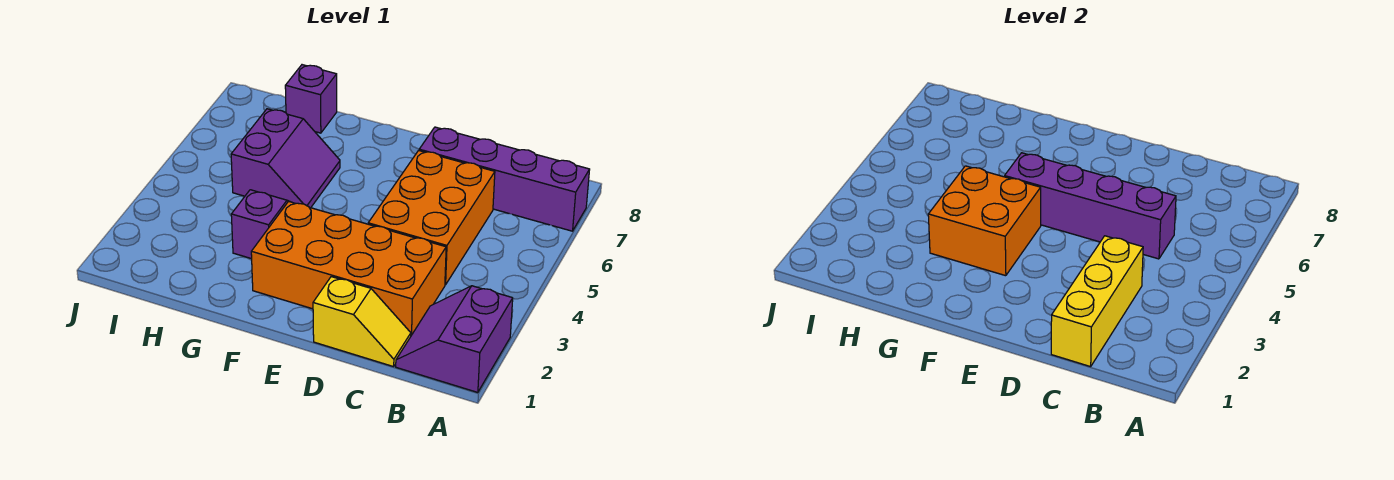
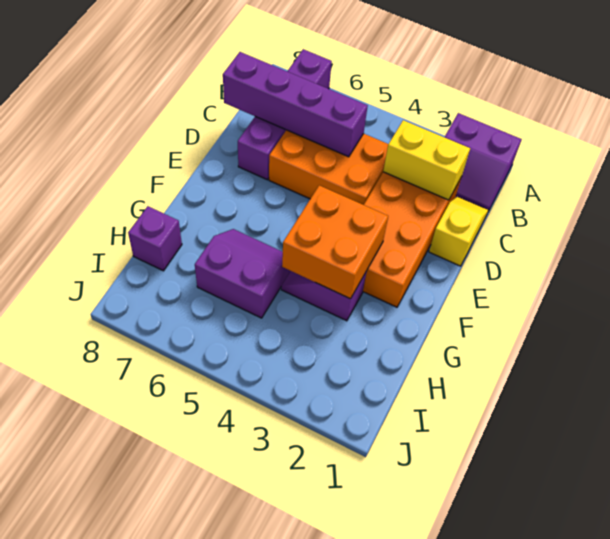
yellow 1x3 brick [1051,236,1143,367] -> yellow 1x2 brick [383,120,470,200]
purple 1x4 brick [1005,153,1176,259] -> purple 1x4 brick turned to [223,52,368,157]

